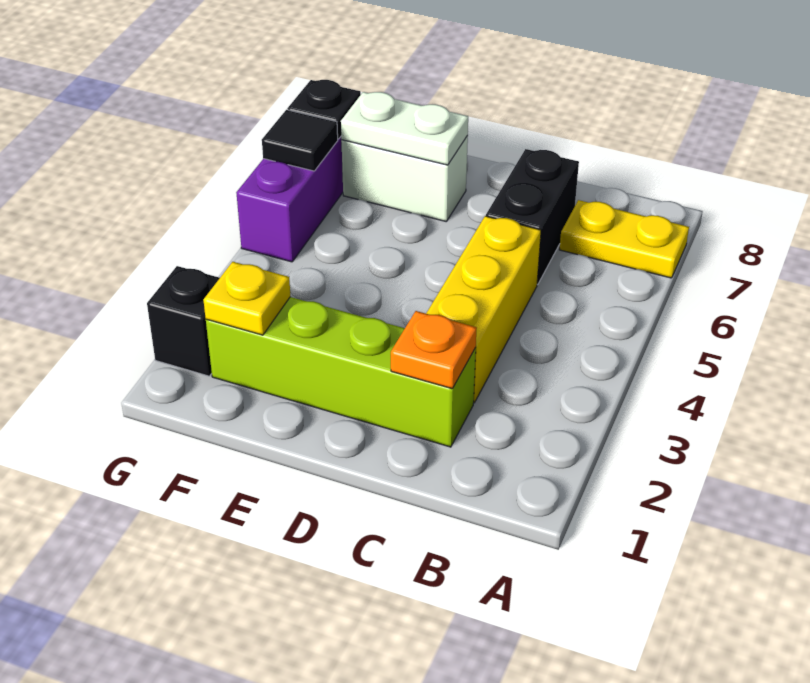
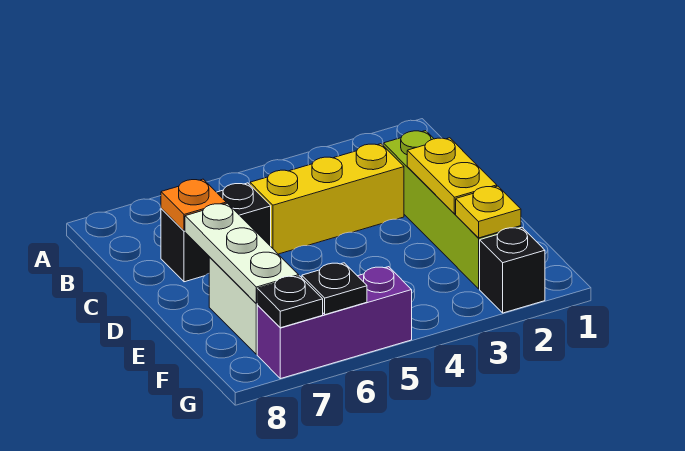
yellow 1x2 plate [560,200,689,278] -> yellow 1x2 plate moved to [407,138,497,214]
orange 1x1 plate [391,311,477,389] -> orange 1x1 plate moved to [161,179,226,231]
white 1x2 plate [341,92,468,165] -> white 1x3 plate [185,203,299,303]
black 1x1 tile [262,110,338,171] -> black 1x1 plate [302,263,367,315]

